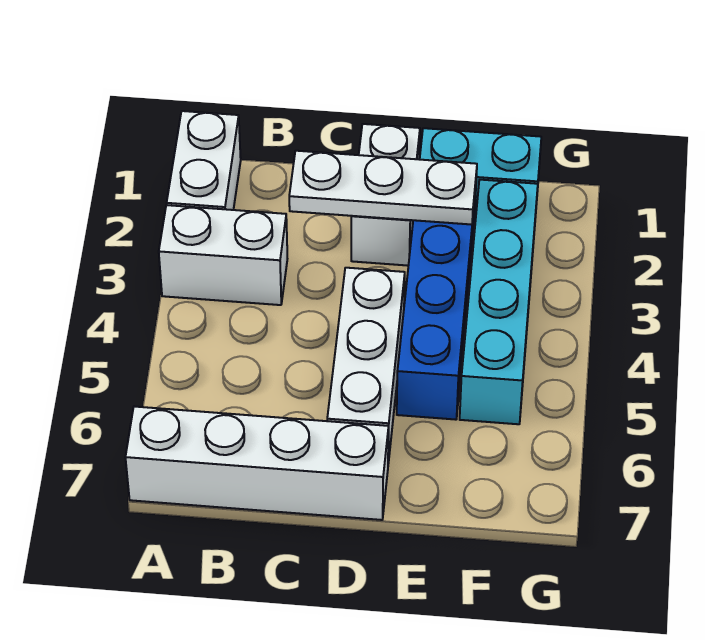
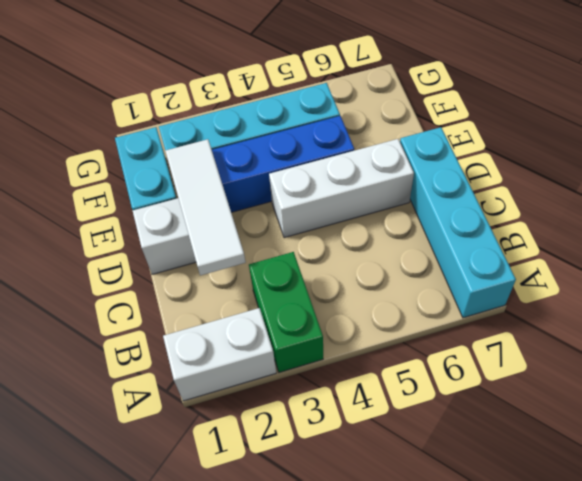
white 1x2 brick [159,205,287,305] -> green 1x2 brick [249,252,323,372]
white 1x4 brick [125,407,389,520] -> cyan 1x4 brick [400,127,516,318]
white 1x3 plate [289,151,477,225] -> white 1x3 tile [165,139,246,275]

